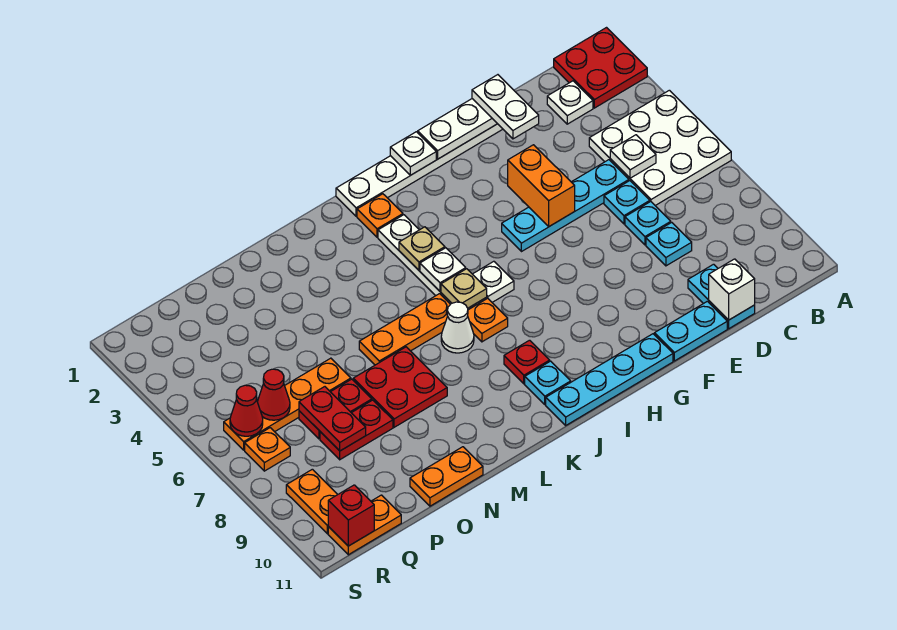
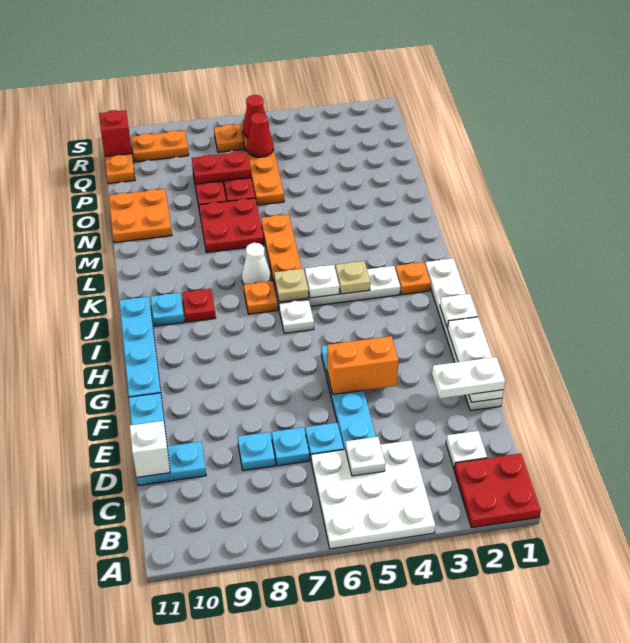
orange 1x2 plate [410,447,483,506] -> orange 2x2 plate [109,189,172,243]

